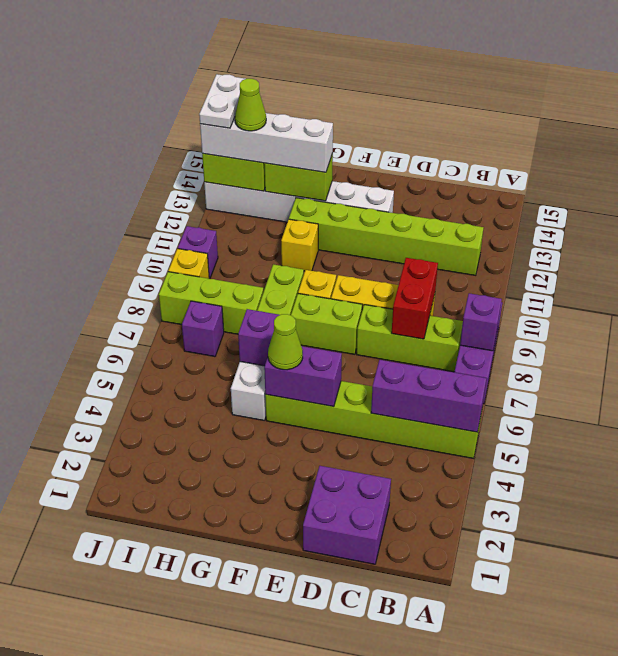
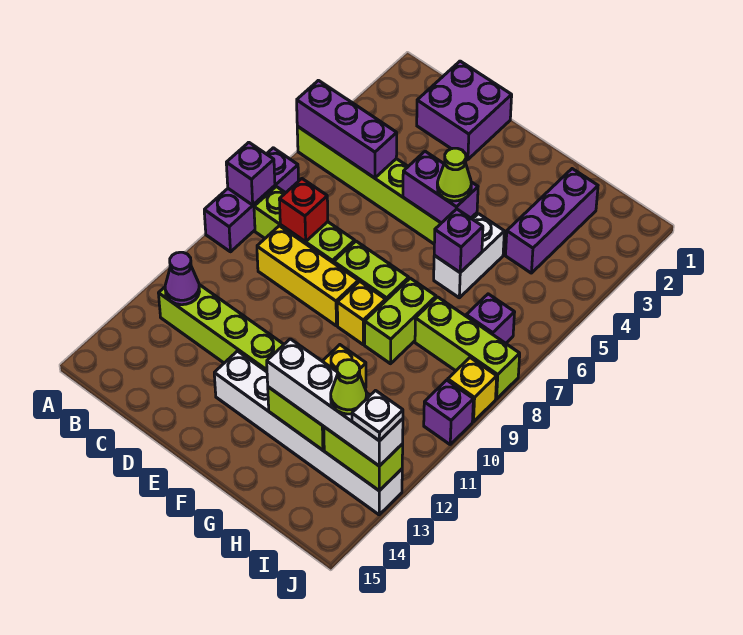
none -> purple 1x1 cone [165,252,200,305]
red 1x2 brick [392,258,438,339] -> red 1x1 brick [279,179,328,242]
none -> purple 1x3 brick [506,169,598,273]
white 1x2 plate [199,74,245,128] -> white 1x1 plate [352,391,403,441]

